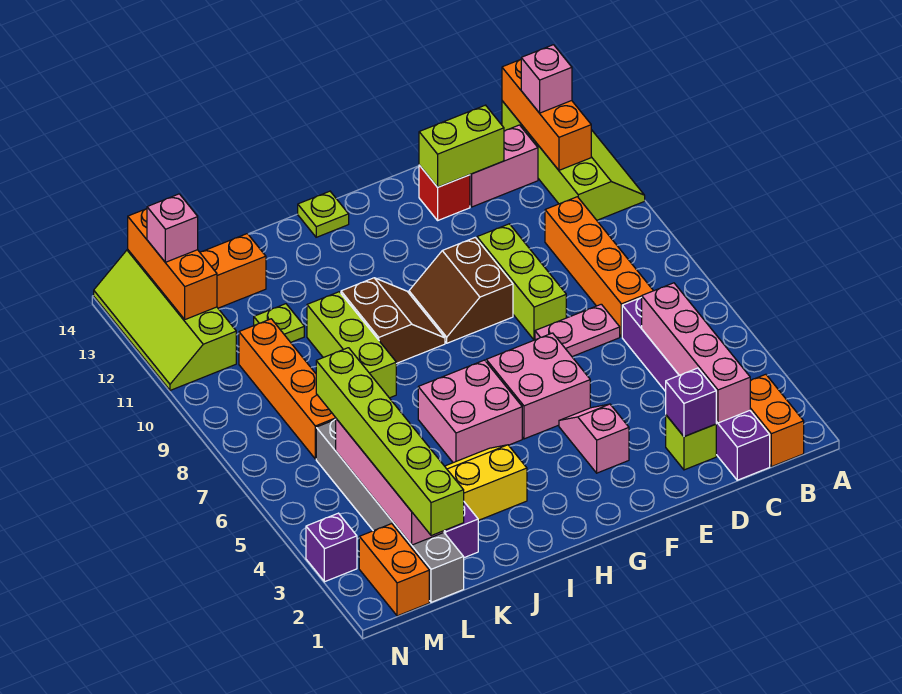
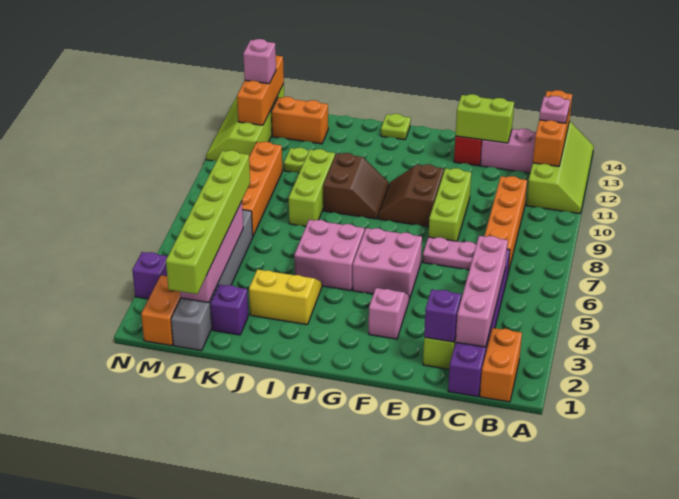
pink 1x1 brick [521,45,572,113] -> pink 1x1 plate [539,96,570,123]

